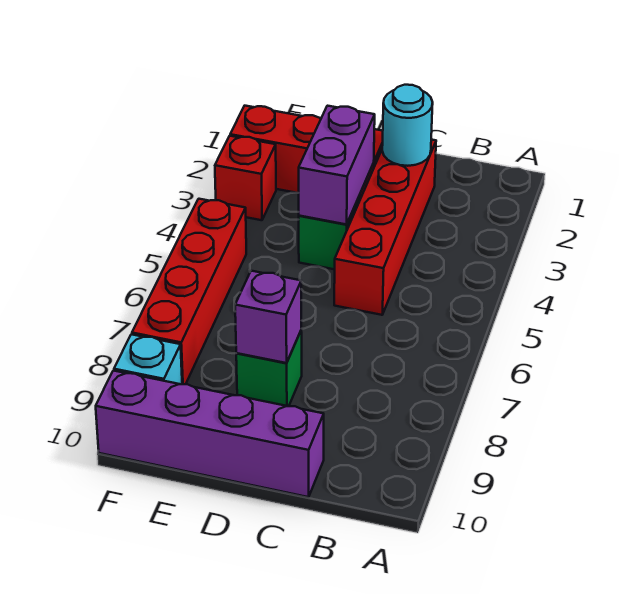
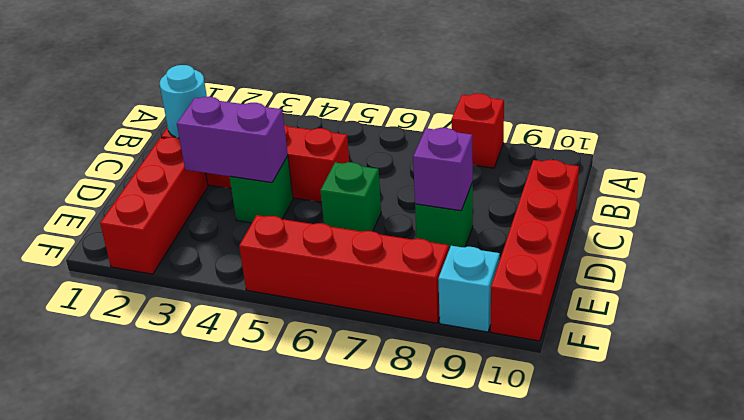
purple 1x4 brick [96,371,324,497] -> red 1x4 brick [491,160,579,341]
none -> green 1x1 brick [320,162,381,232]
red 1x1 brick [215,136,276,220] -> red 1x1 brick moved to [452,93,504,168]

